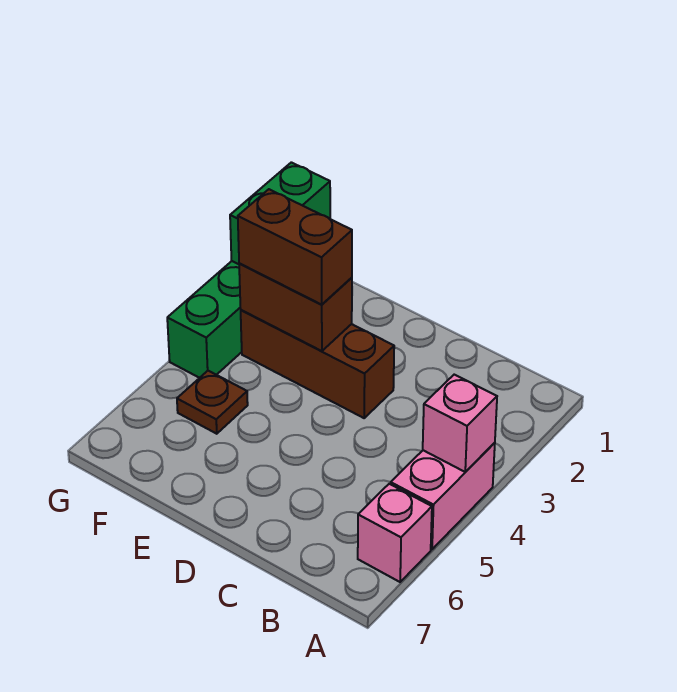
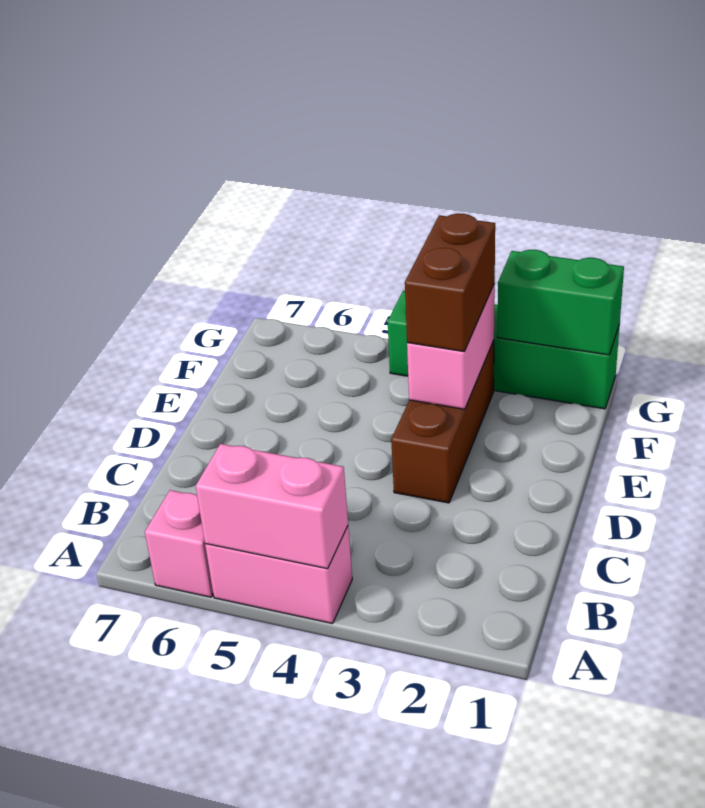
pink 1x1 brick [423,375,497,472] -> pink 1x2 brick [196,444,348,569]
brown 1x2 brick [239,263,352,351] -> pink 1x2 brick [407,284,495,409]
brown 1x1 plate [177,371,248,434] -> none

